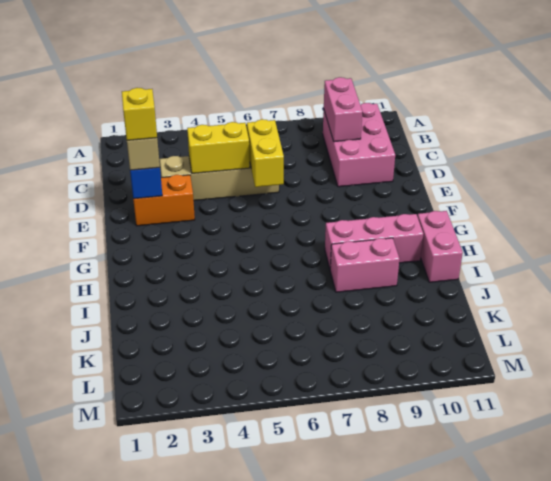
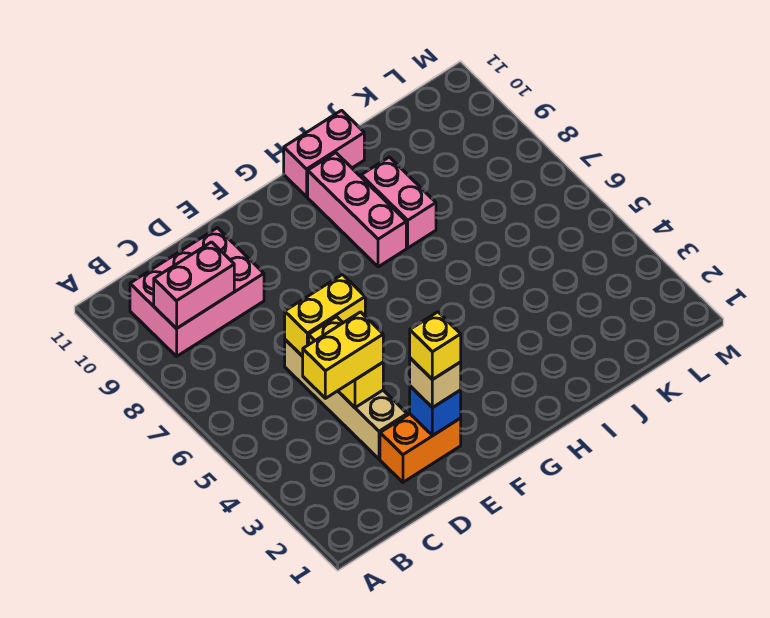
none -> yellow 1x2 brick [302,312,383,398]
orange 1x2 brick [133,175,195,226] -> orange 1x2 brick turned to [380,414,461,482]

